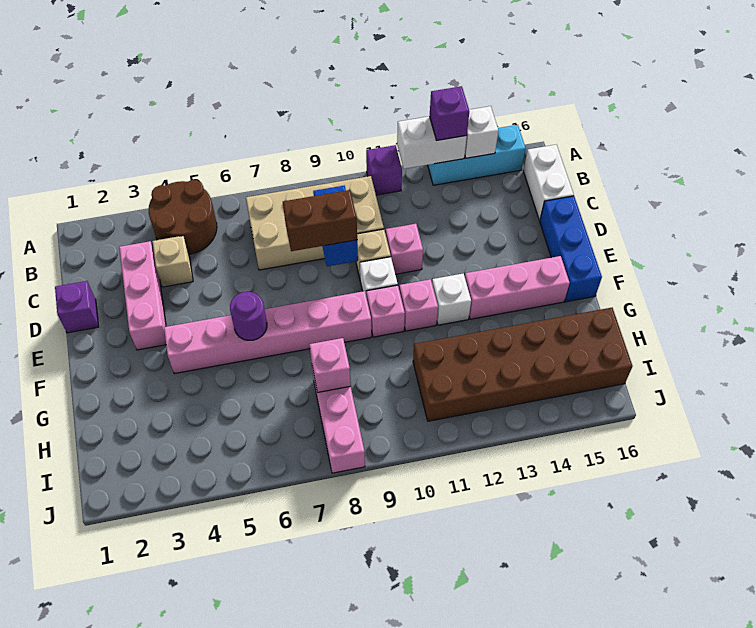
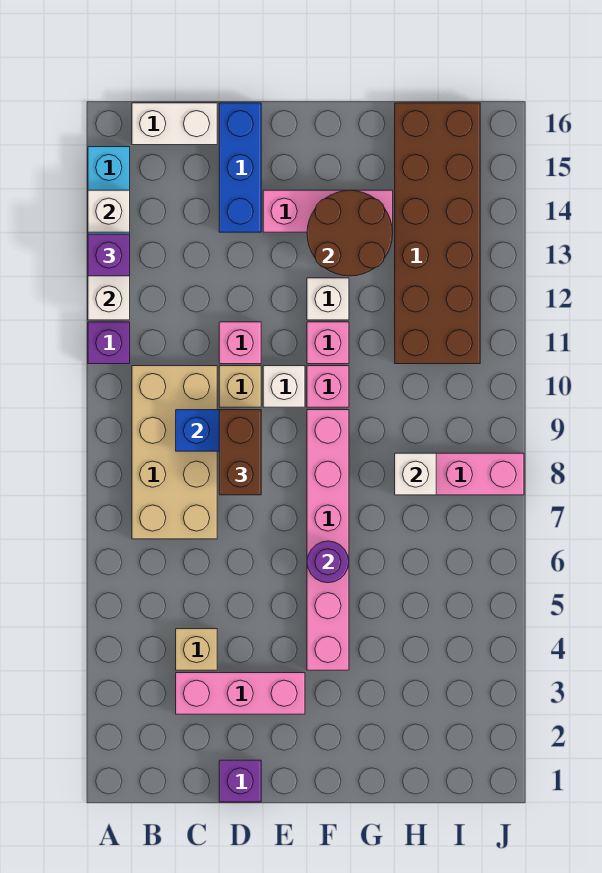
brown 2x2 round brick [148,180,217,254] -> brown 2x2 round brick moved to [307,190,393,276]
blue 1x3 brick [540,196,602,302] -> blue 1x3 brick turned to [219,103,261,232]
pink 1x3 brick [465,256,570,319] -> pink 1x3 brick turned to [263,190,393,232]
pink 1x1 brick [309,338,351,393] -> white 1x1 brick [395,453,436,495]

